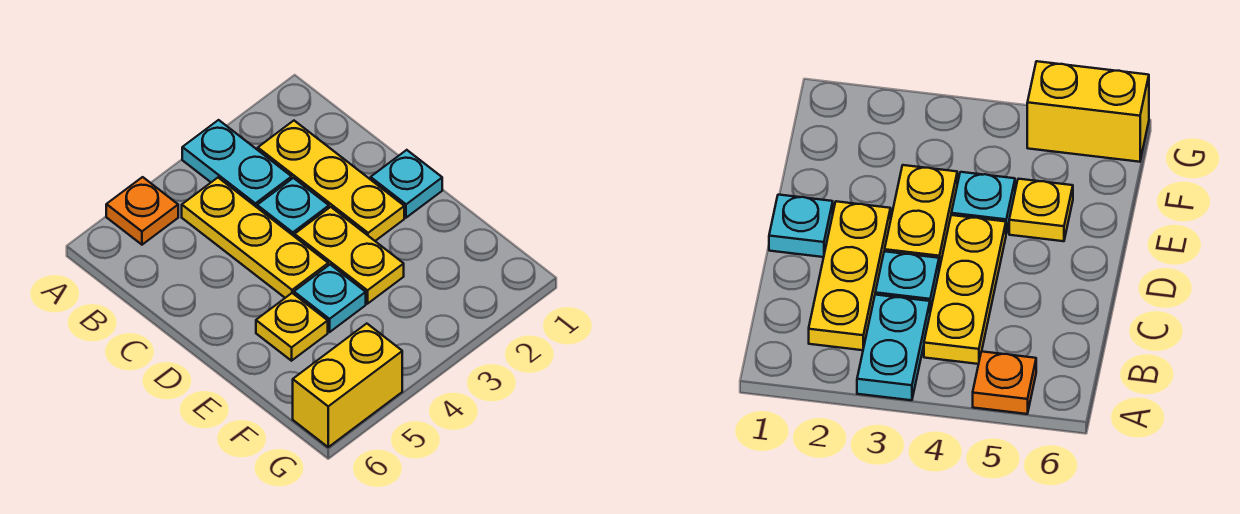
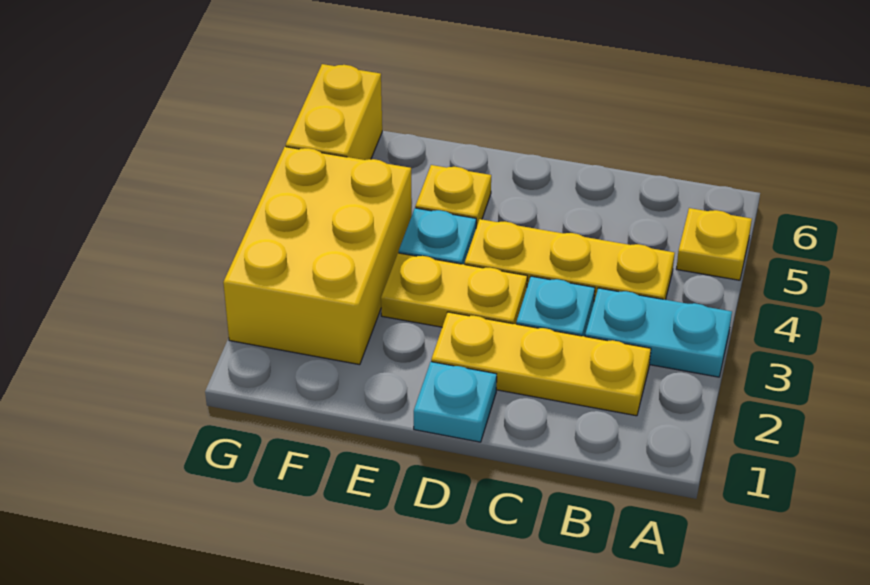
orange 1x1 plate [106,177,178,245] -> yellow 1x1 plate [676,208,752,280]
none -> yellow 2x3 brick [223,147,412,365]

